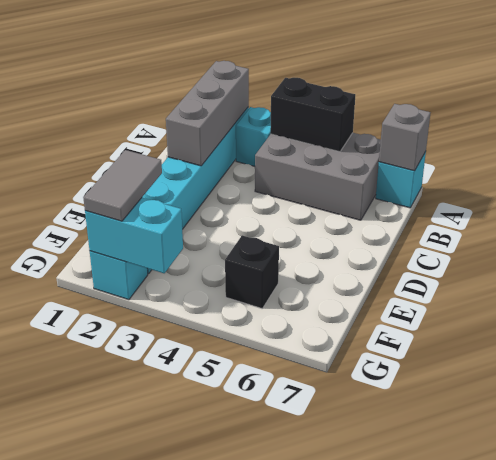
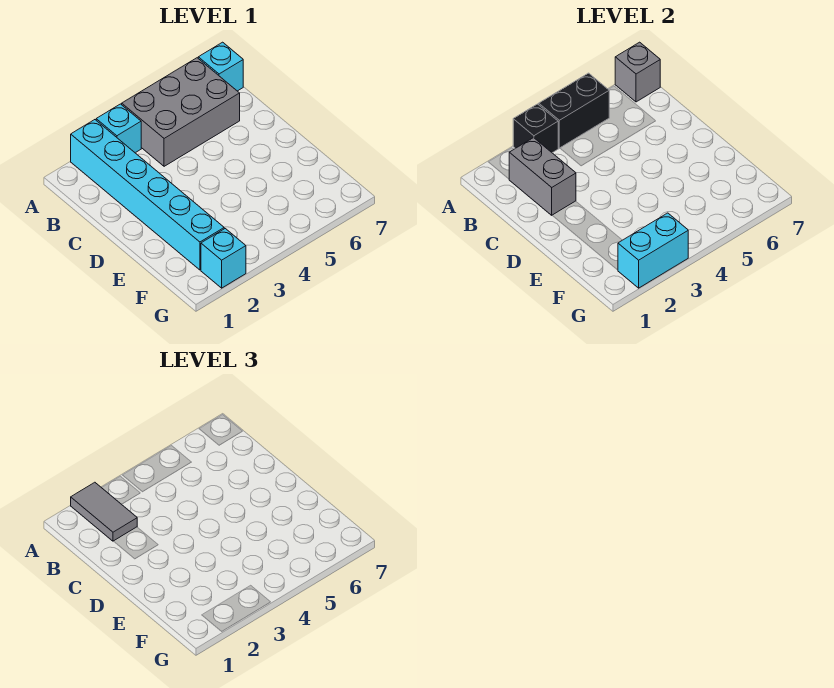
grey 1x3 brick [166,61,249,166] -> grey 1x2 brick [509,138,576,215]
grey 1x2 tile [83,150,162,221] -> grey 1x2 tile moved to [71,482,137,541]
black 1x1 brick [225,235,279,309] -> black 1x1 brick moved to [513,104,558,153]

